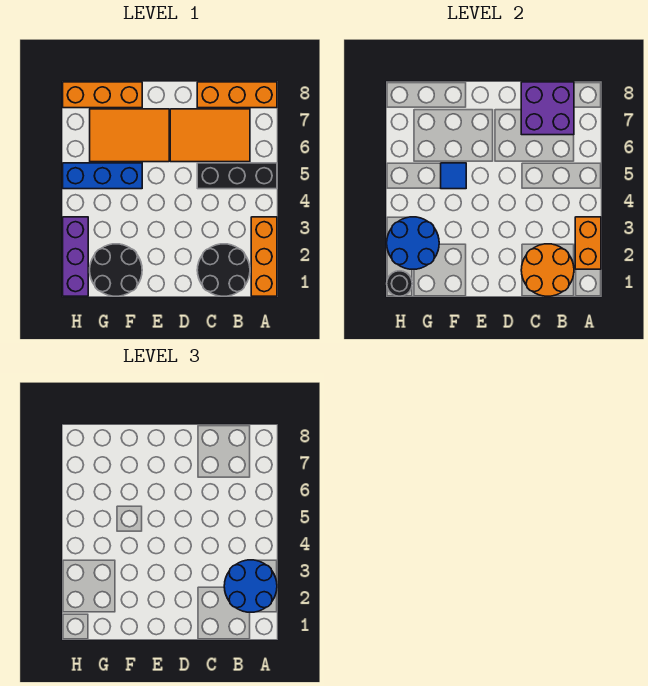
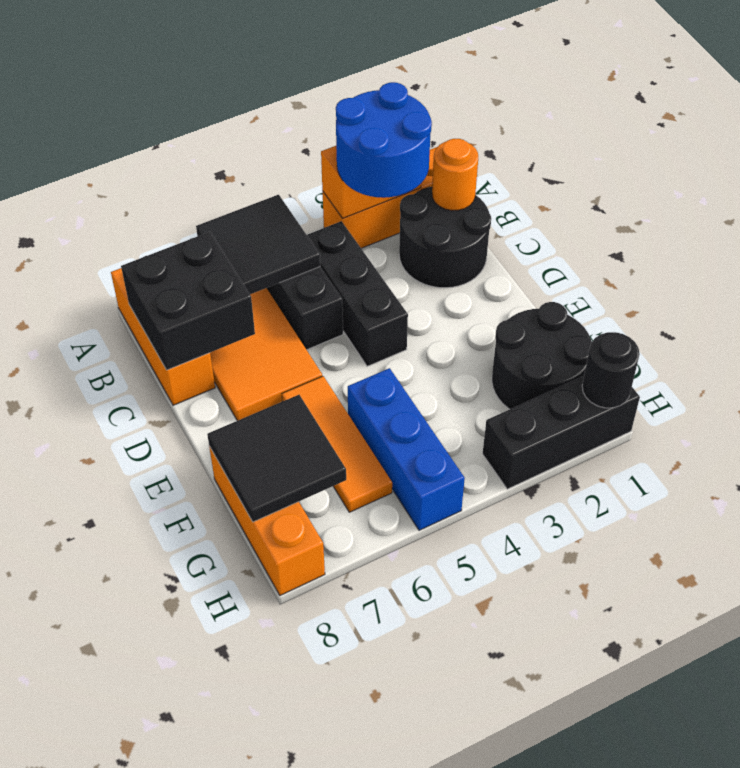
none -> black 2x2 tile [196,195,320,294]
orange 2x2 round brick [521,244,574,296] -> orange 1x1 round brick [432,139,478,211]
none -> black 1x3 brick [307,221,408,366]
purple 2x2 brick [521,82,574,135] -> black 2x2 brick [121,232,255,370]
orange 2x3 tile [90,109,169,162] -> orange 1x3 tile [282,376,392,512]
blue 1x1 tile [441,163,466,189] -> none
none -> black 2x2 tile [207,395,346,522]
blue 2x2 round brick [387,217,439,269] -> none
purple 1x3 brick [63,217,88,296] -> black 1x3 brick [483,376,640,489]

